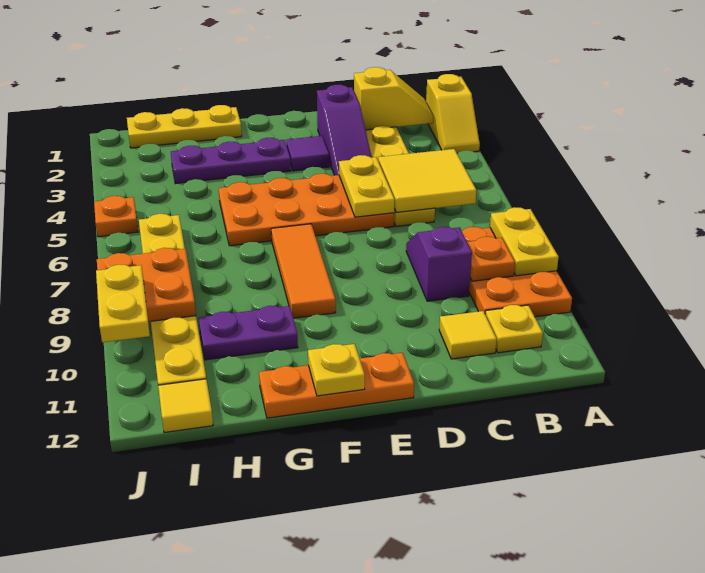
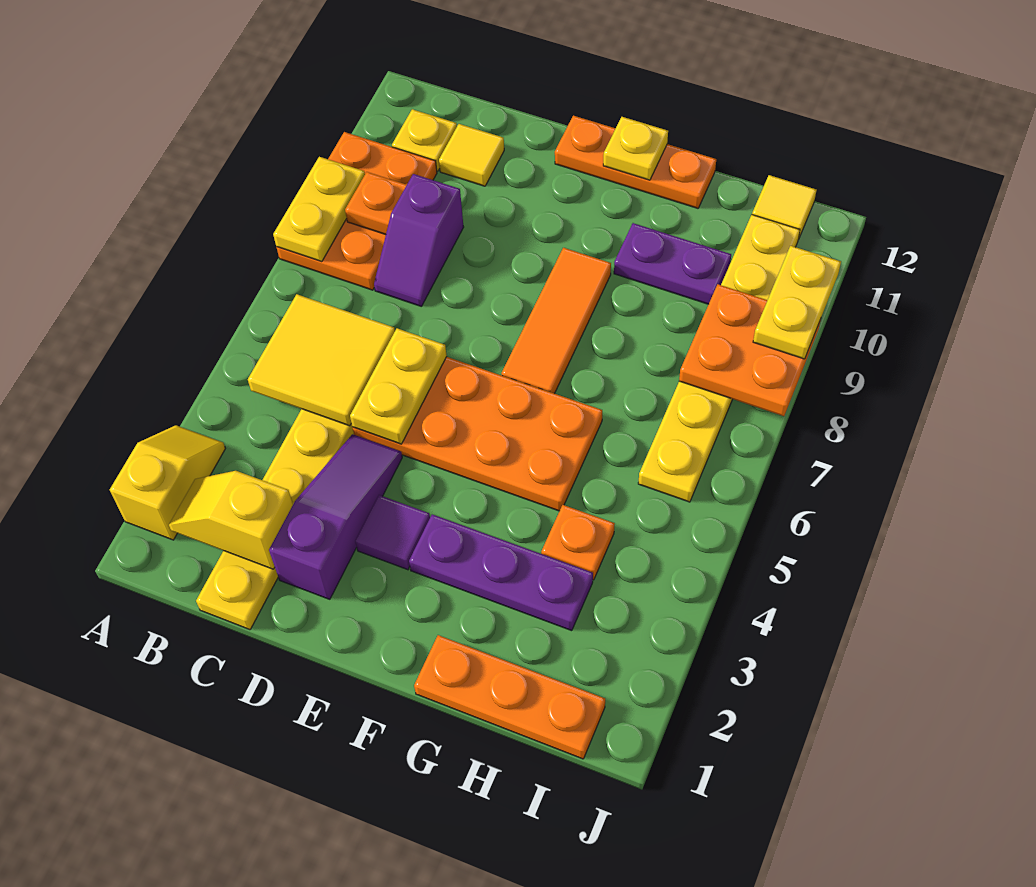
yellow 1x3 plate [127,105,242,148] -> orange 1x3 plate [414,635,605,759]
orange 1x1 plate [94,196,138,237] -> orange 1x1 plate moved to [541,505,615,580]

